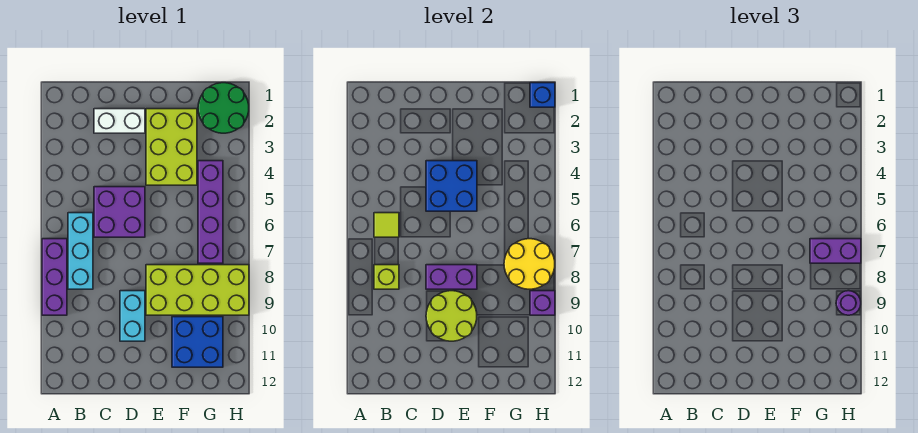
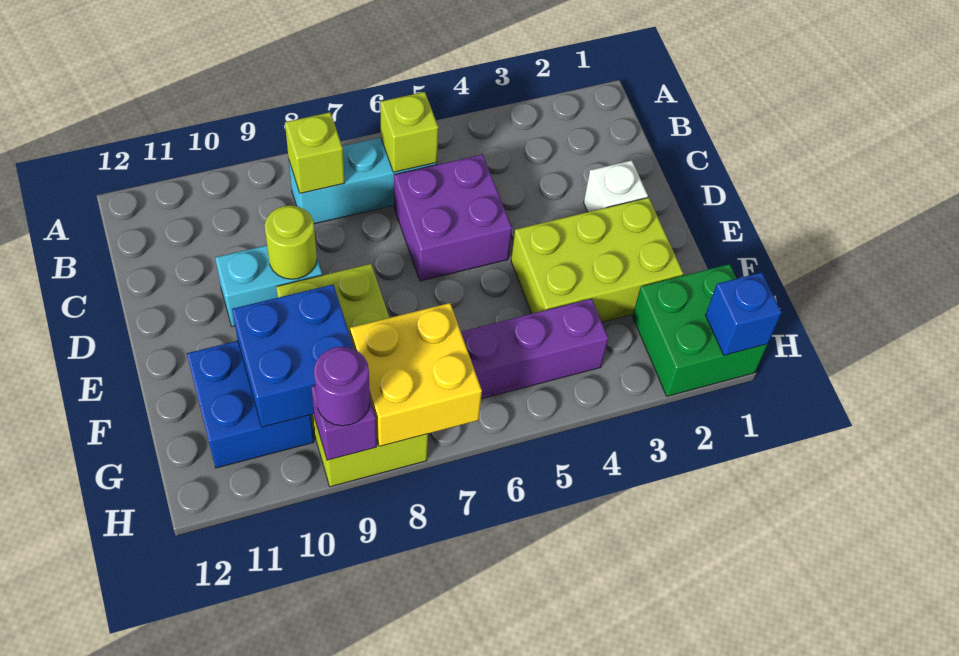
purple 1x3 brick [42,239,67,315] -> none
lime 1x1 tile [374,213,399,237] -> lime 1x1 brick [380,92,438,172]
white 1x2 brick [94,109,145,133] -> white 1x1 brick [584,160,648,212]
blue 2x2 brick [426,161,477,211] -> blue 2x2 brick moved to [232,285,354,427]
purple 1x2 brick [426,265,477,289] -> none
lime 2x2 round brick [426,291,477,341] -> lime 1x1 round brick [265,206,317,279]
green 2x2 round brick [198,83,249,133] -> green 2x2 brick [632,264,768,396]
yellow 2x2 round brick [504,239,555,289] -> yellow 2x2 brick [350,303,482,446]
purple 1x2 brick [810,239,861,263] -> none

